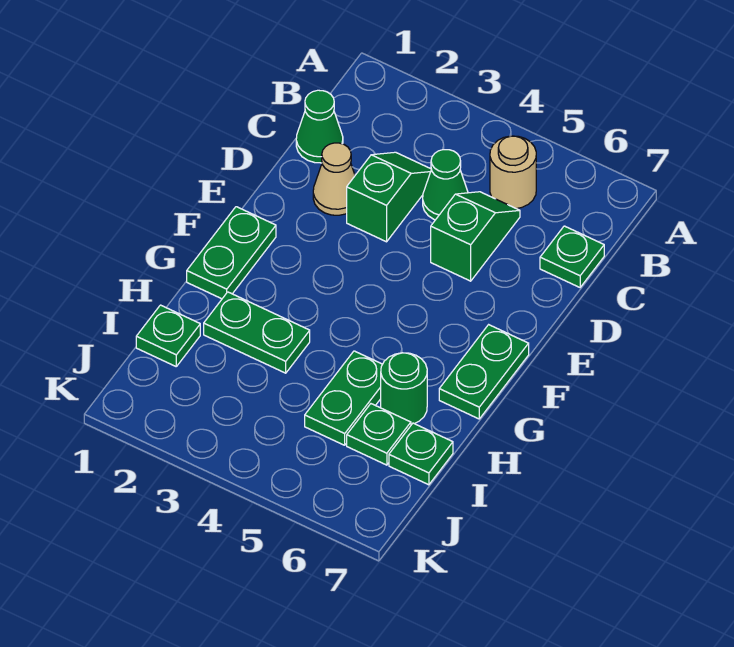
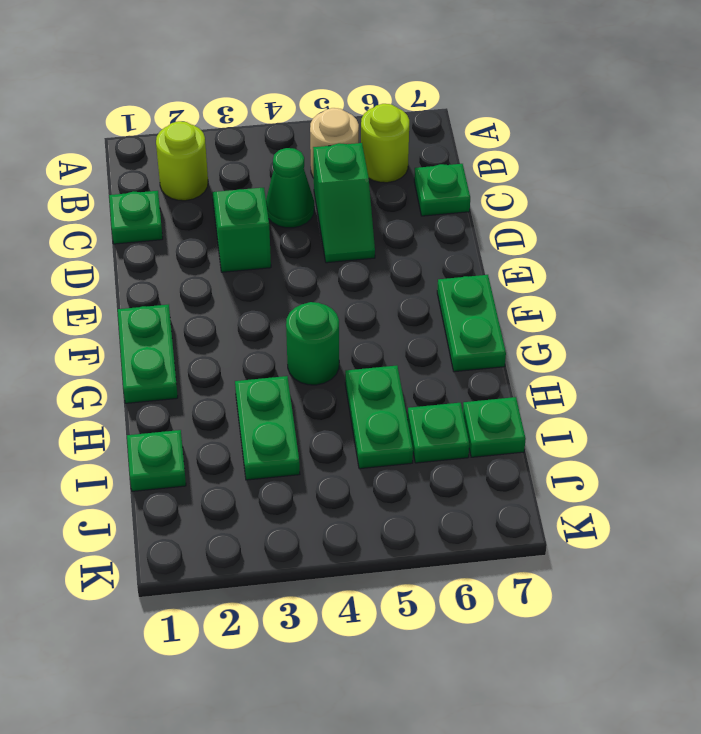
none -> lime 1x1 round brick [156,121,208,201]
none -> lime 1x1 round brick [361,104,409,183]
green 1x1 cone [296,90,343,163] -> green 1x1 plate [109,191,163,244]
green 1x2 slope [431,192,520,281] -> green 1x2 slope turned to [313,143,375,263]
tan 1x1 cone [313,143,355,215] -> none
green 1x2 plate [204,292,310,373] -> green 1x2 plate turned to [235,376,300,480]
green 1x1 round brick [381,353,427,425] -> green 1x1 round brick moved to [286,302,339,385]

